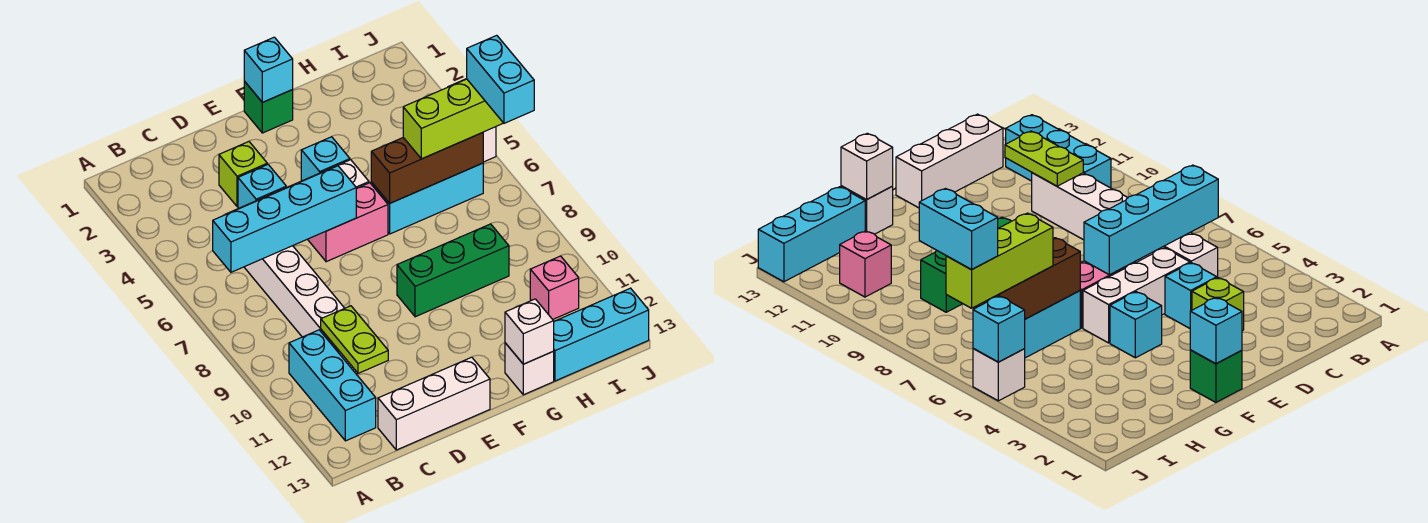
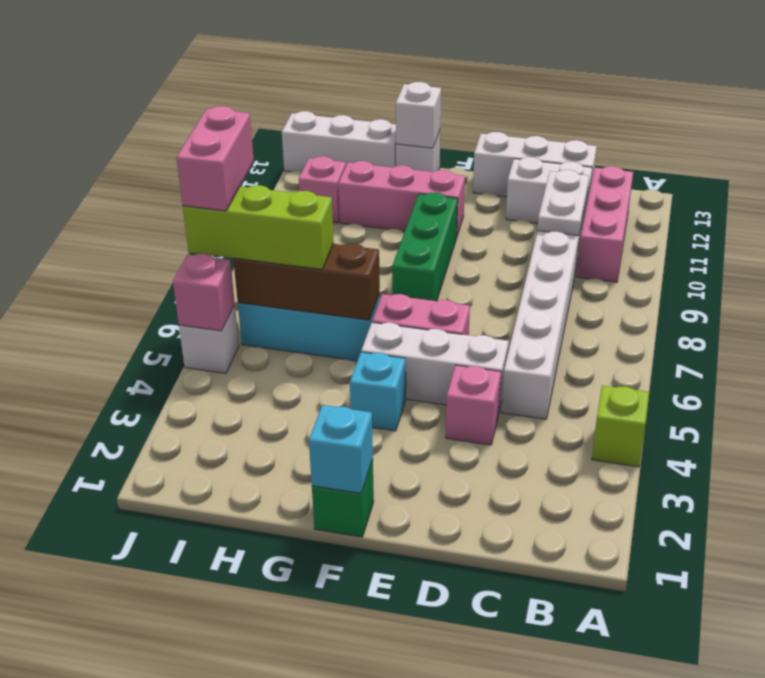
cyan 1x4 brick [213,166,356,272] -> none
cyan 1x3 brick [289,330,376,441] -> pink 1x3 brick [577,166,633,282]
lime 1x2 plate [321,306,388,373] -> white 1x2 plate [538,170,589,236]
none -> white 1x2 brick [506,157,592,227]
lime 1x1 brick [219,142,267,207] -> lime 1x1 brick moved to [592,385,649,467]
cyan 1x1 brick [238,164,286,208] -> pink 1x1 brick [446,365,501,445]
green 1x3 brick [397,224,509,317] -> green 1x3 brick turned to [392,193,458,301]
none -> pink 1x3 brick [338,161,465,236]
cyan 1x3 brick [553,288,649,381] -> white 1x3 brick [282,111,396,172]
cyan 1x1 brick [973,296,1025,362] -> pink 1x1 brick [173,254,235,331]
cyan 1x2 brick [467,35,534,123] -> pink 1x2 brick [176,106,254,211]

